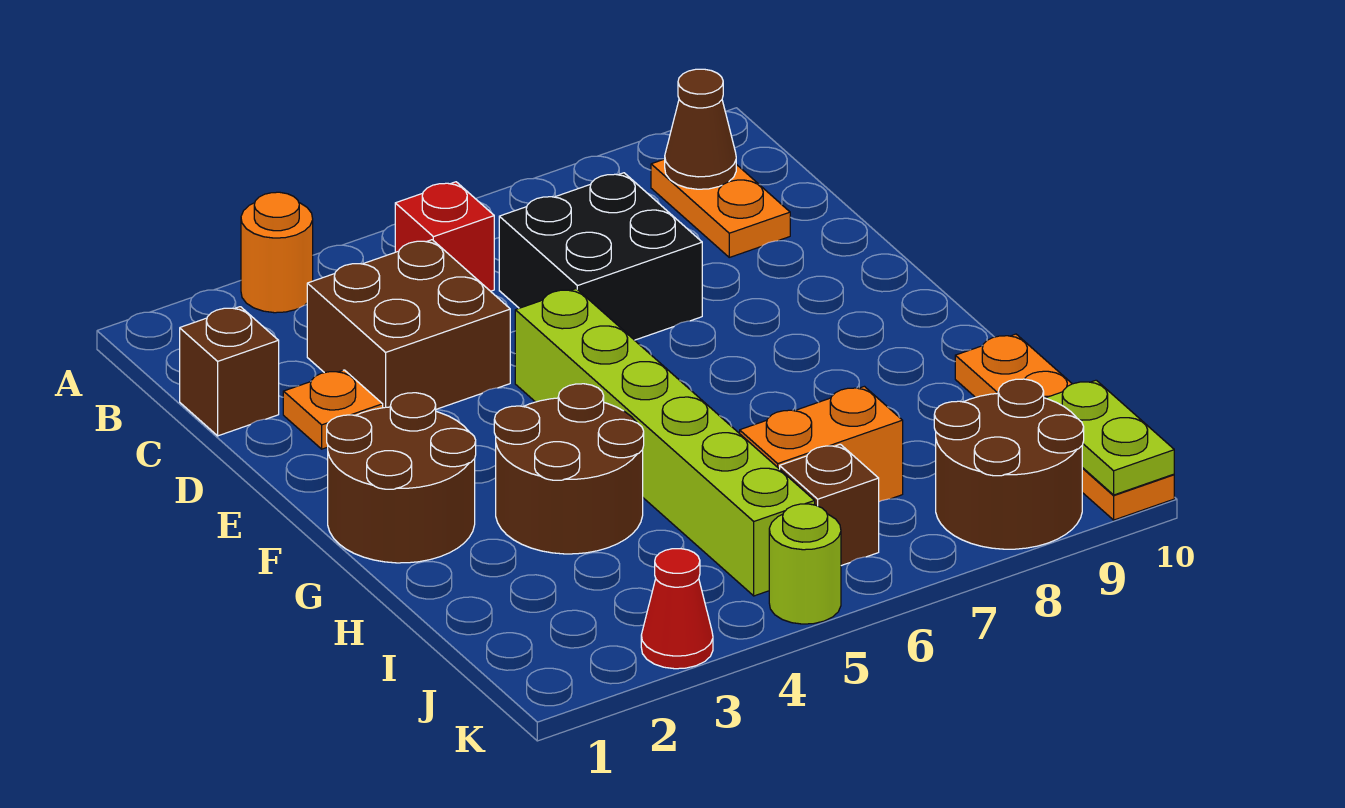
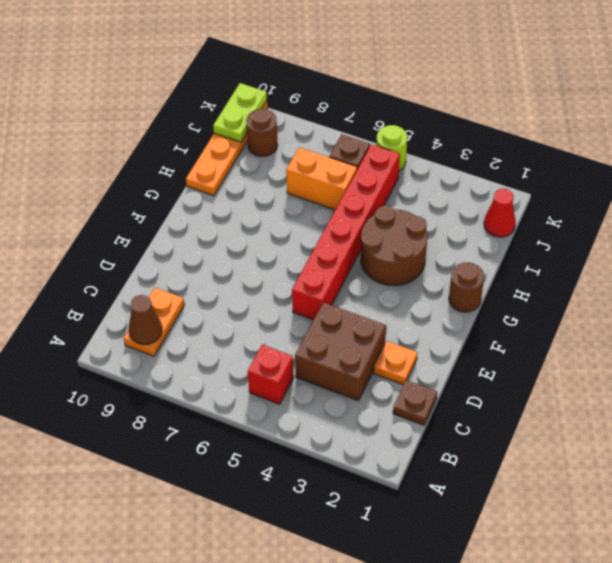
orange 1x1 round brick [241,192,313,313] -> none
brown 1x1 brick [180,307,279,436] -> brown 1x1 plate [393,380,437,425]
black 2x2 brick [499,173,702,340] -> none
lime 1x6 brick [515,289,815,596] -> red 1x6 brick [292,144,400,320]
brown 2x2 round brick [327,393,476,563] -> brown 1x1 round brick [449,263,484,312]
brown 2x2 round brick [934,379,1084,549] -> brown 1x1 round brick [246,109,278,156]
red 1x1 cone [641,549,713,669] -> red 1x1 cone moved to [484,189,516,237]

